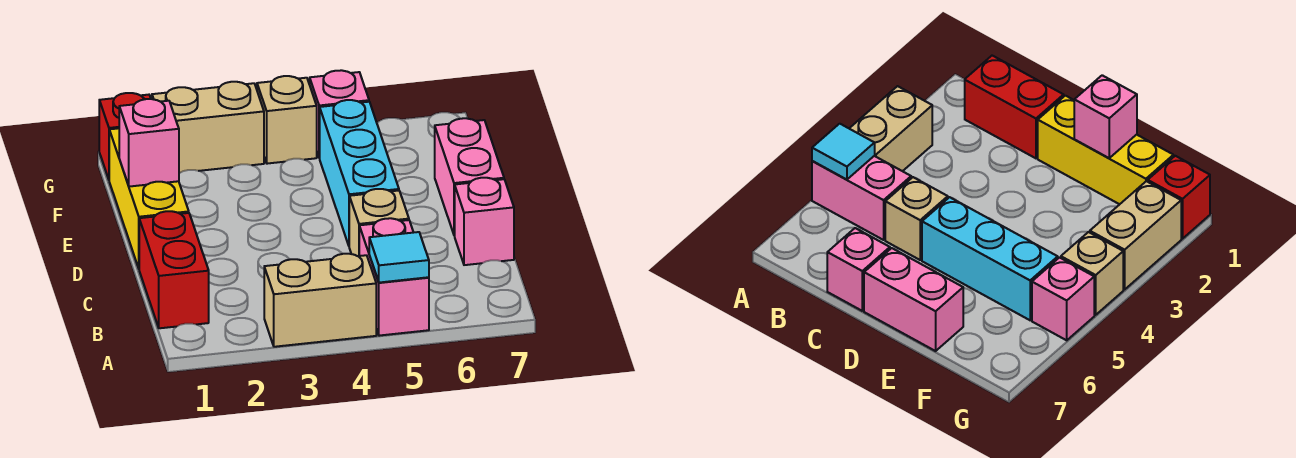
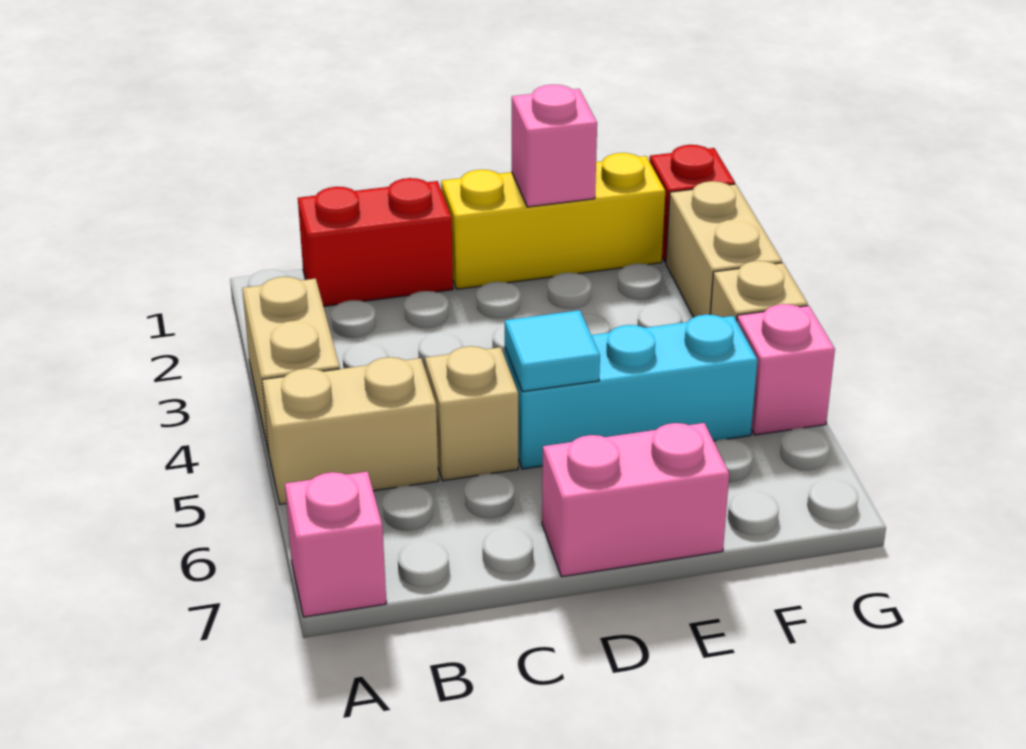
pink 1x2 brick [359,218,429,336] -> tan 1x2 brick [262,357,438,504]
cyan 1x1 tile [369,232,429,283] -> cyan 1x1 tile moved to [505,310,600,392]
pink 1x1 brick [455,178,514,265] -> pink 1x1 brick moved to [285,472,386,617]

